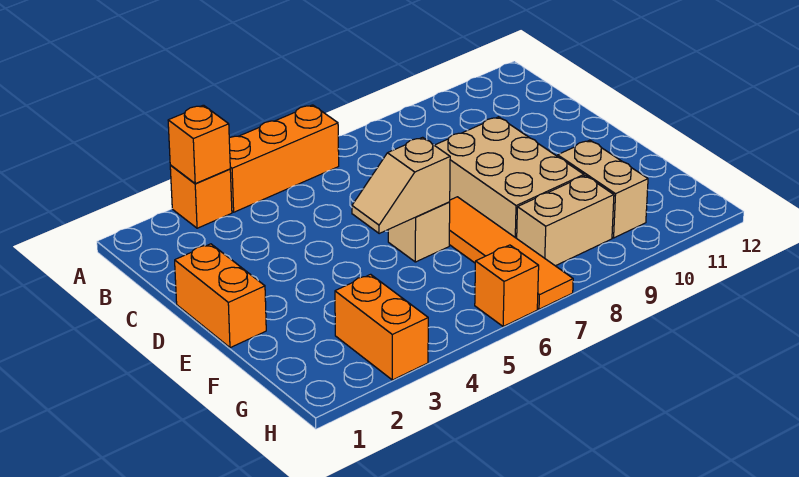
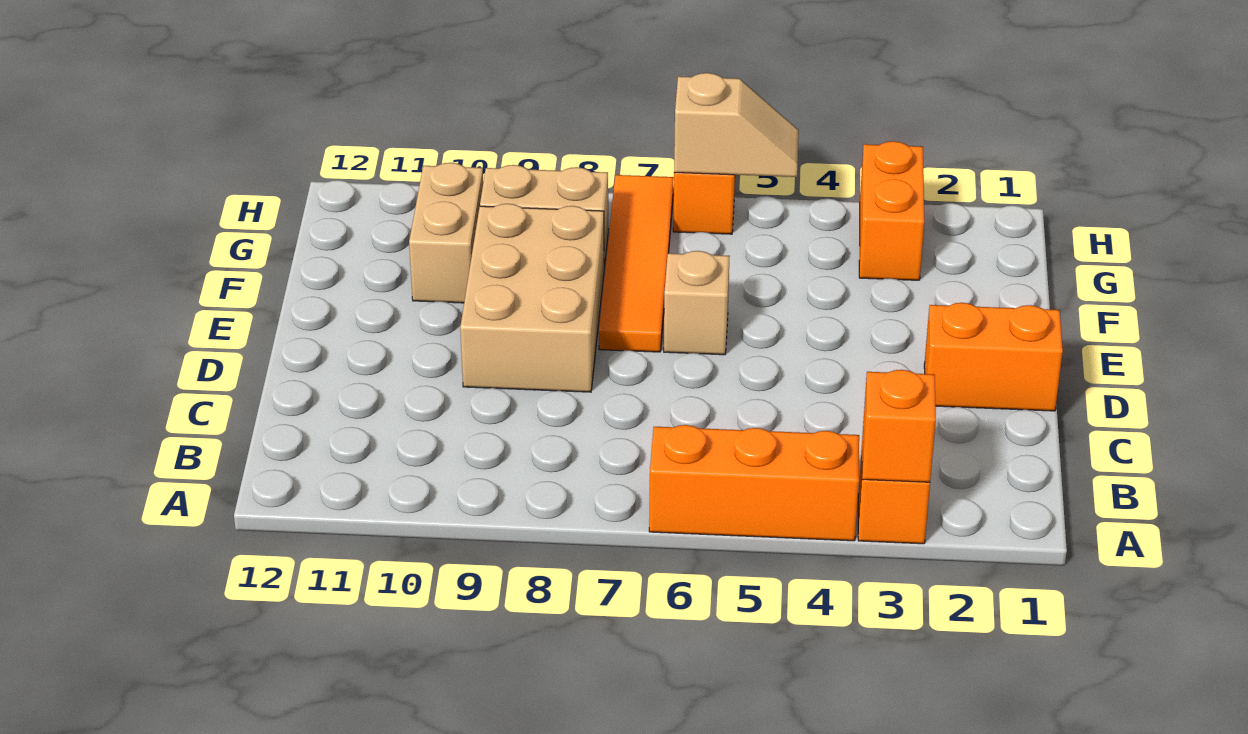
orange 1x2 brick [175,244,266,348] -> orange 1x2 brick turned to [924,303,1063,411]
tan 1x2 slope [352,137,450,234] -> tan 1x2 slope moved to [674,73,799,177]

